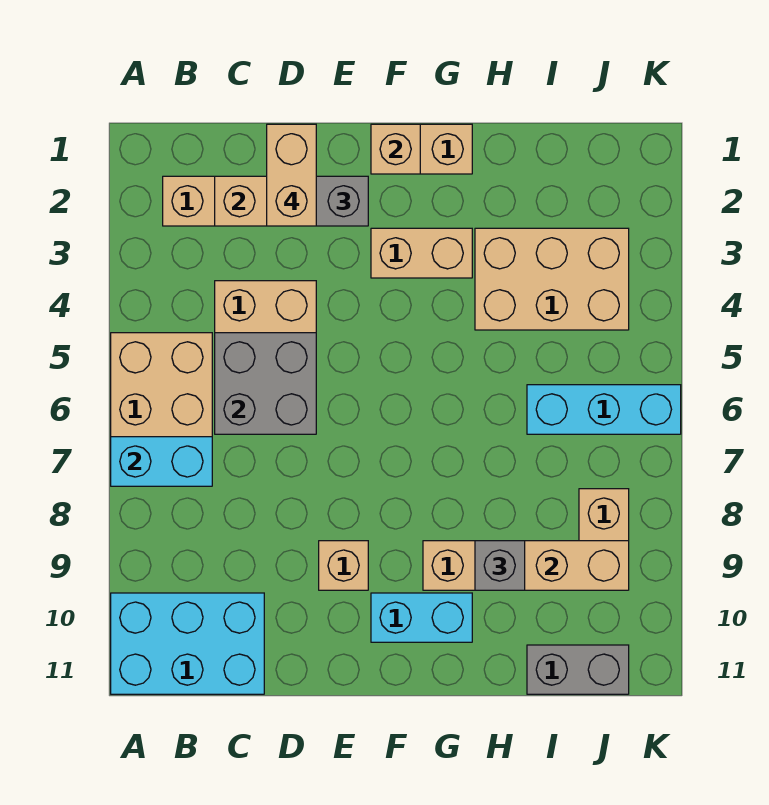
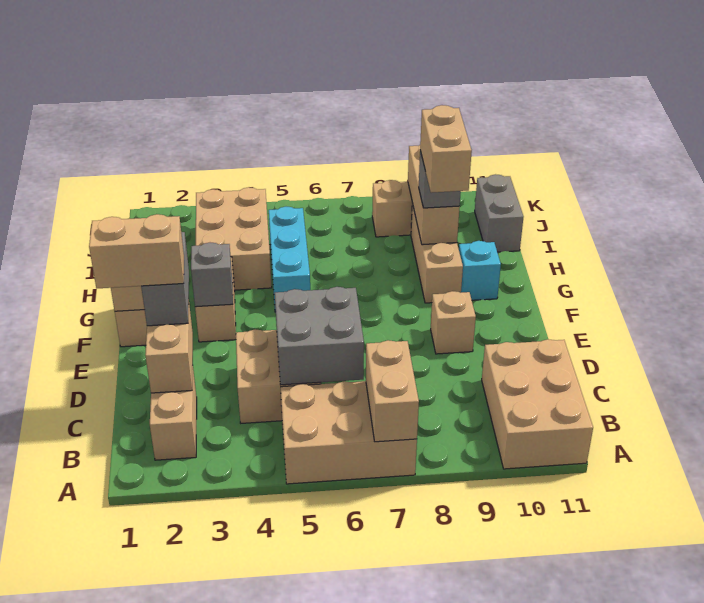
cyan 1x2 brick [111,437,212,486] -> tan 1x2 brick [366,340,419,442]
cyan 2x3 brick [111,593,264,694] -> tan 2x3 brick [482,339,593,469]
none -> grey 1x1 brick [191,243,233,307]
cyan 1x2 brick [371,593,472,642] -> cyan 1x1 brick [459,241,501,300]
none -> tan 1x2 brick [420,105,472,193]
cyan 1x3 brick [527,385,681,434] -> cyan 1x3 brick moved to [269,207,310,312]

